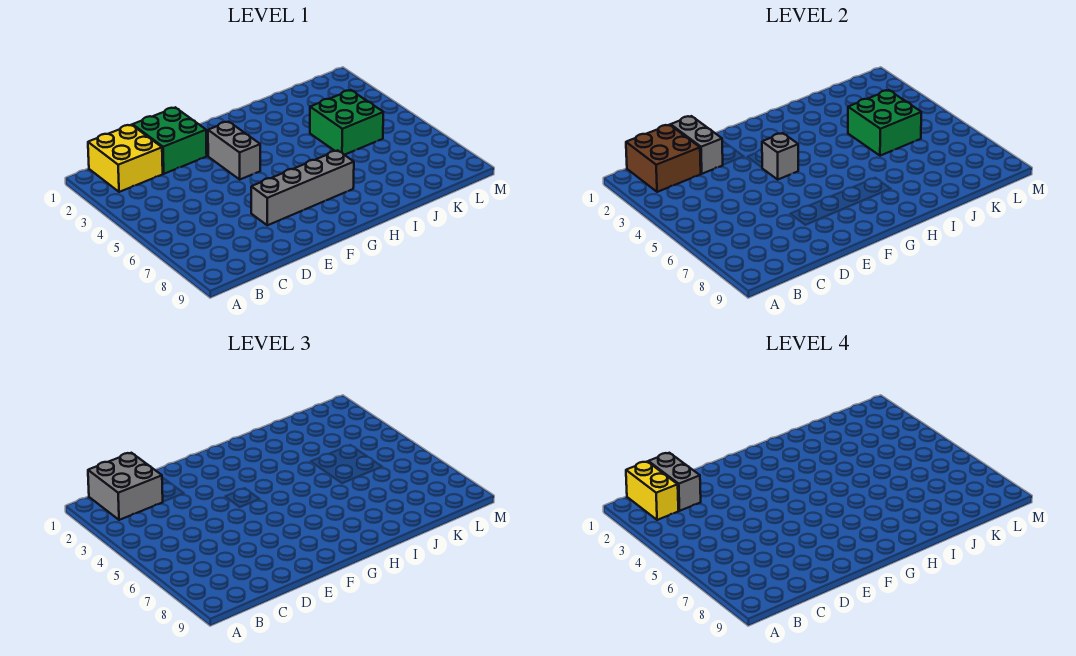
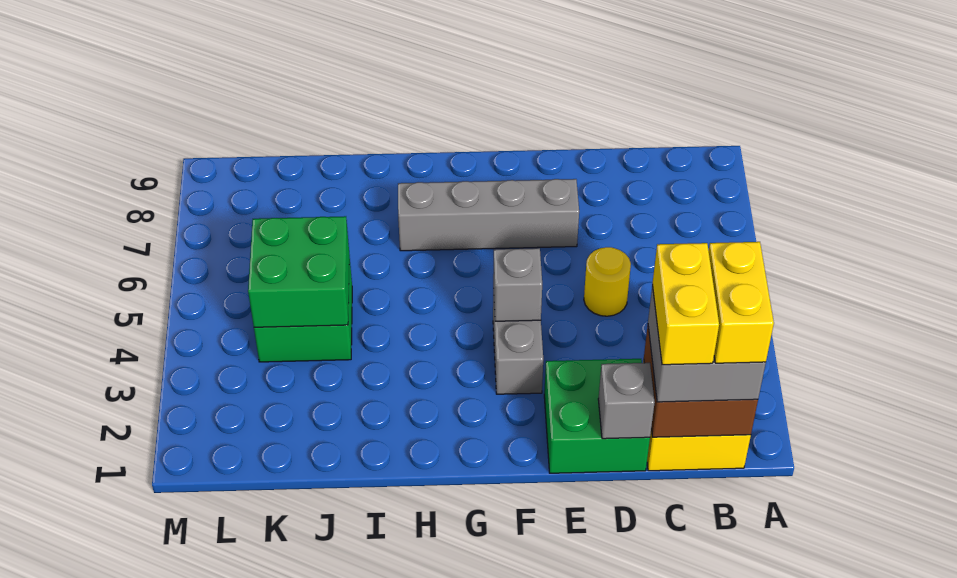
grey 1x2 brick [648,453,701,511] -> yellow 1x2 brick [652,243,719,365]
grey 1x2 brick [671,116,723,174] -> grey 1x1 brick [598,363,655,439]
none -> yellow 1x1 round brick [584,247,631,316]

